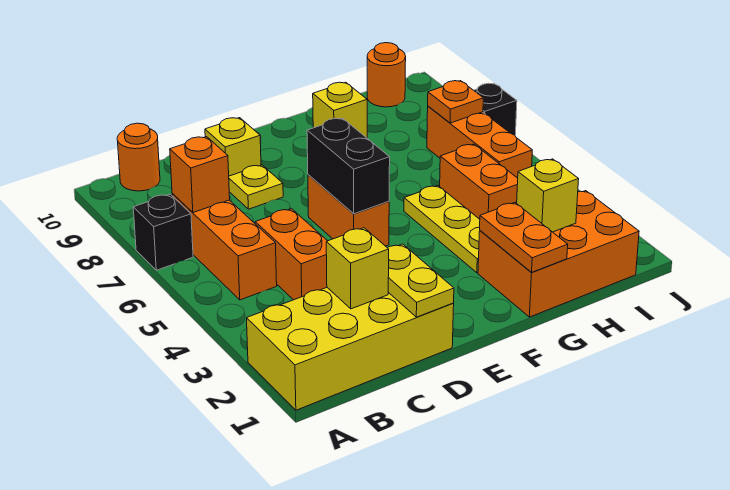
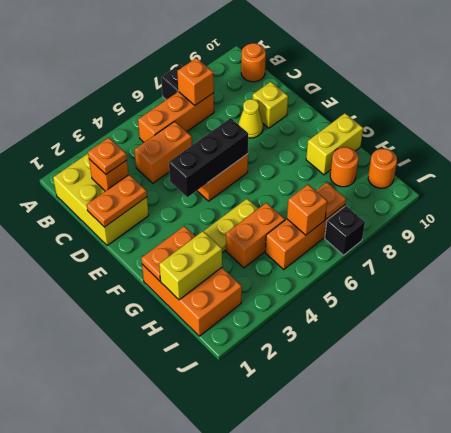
yellow 2x4 brick [247,288,454,410] -> yellow 2x3 brick [53,154,149,246]
yellow 1x1 brick [326,228,389,309] -> orange 1x1 brick [89,159,128,191]
none -> orange 1x1 plate [88,138,127,174]
yellow 1x2 plate [388,244,454,317] -> orange 1x2 plate [87,175,147,227]
yellow 1x1 plate [229,165,283,209] -> yellow 1x1 cone [238,99,263,138]
black 1x2 brick [307,118,390,214] -> black 1x3 brick [169,118,248,197]
yellow 1x1 brick [313,82,367,138] -> yellow 1x2 brick [306,113,363,175]
yellow 1x1 brick [517,159,579,232] -> yellow 1x2 brick [159,231,222,300]
none -> orange 1x1 round brick [330,147,358,187]
none -> orange 1x1 brick [287,185,327,235]

